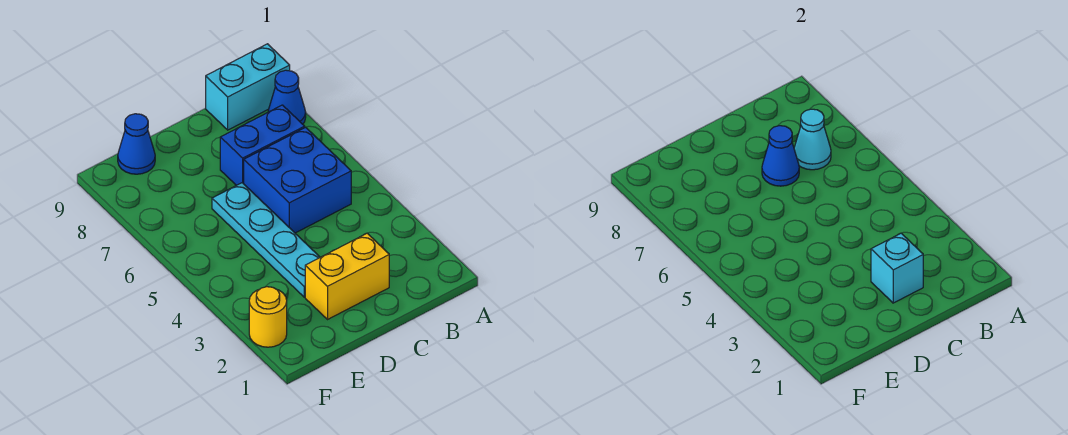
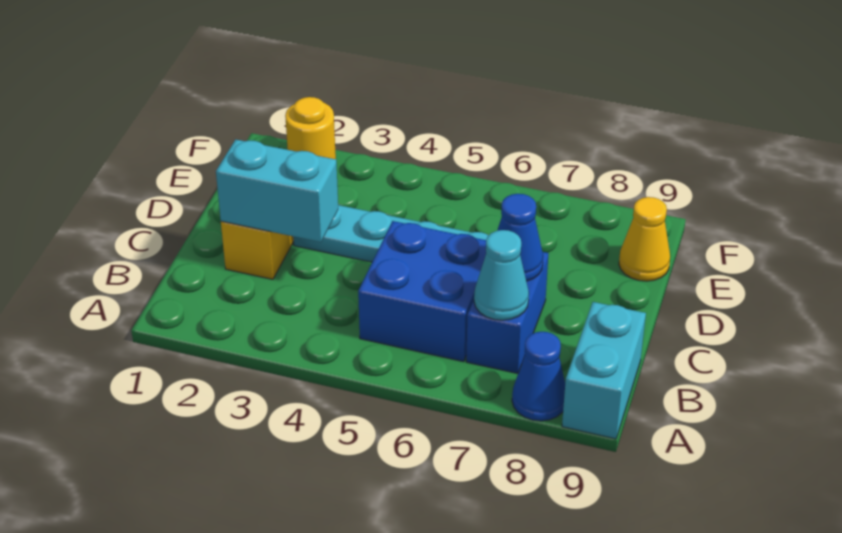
cyan 1x1 brick [871,233,923,303] -> cyan 1x2 brick [216,139,338,242]
blue 1x1 cone [118,114,155,174] -> yellow 1x1 cone [619,197,670,281]

